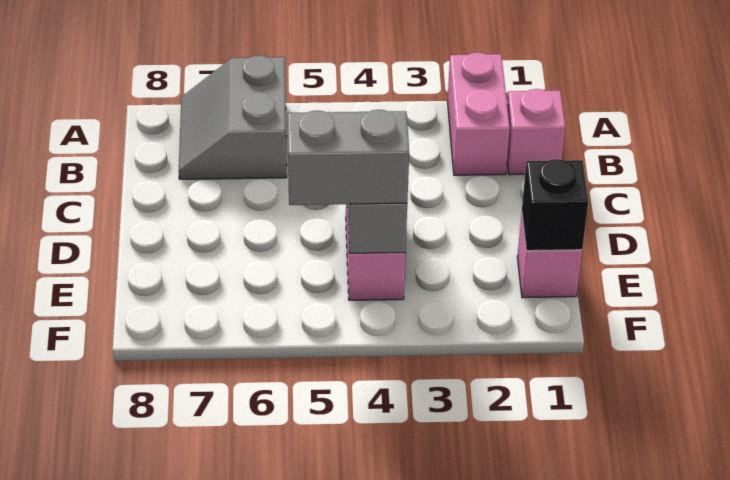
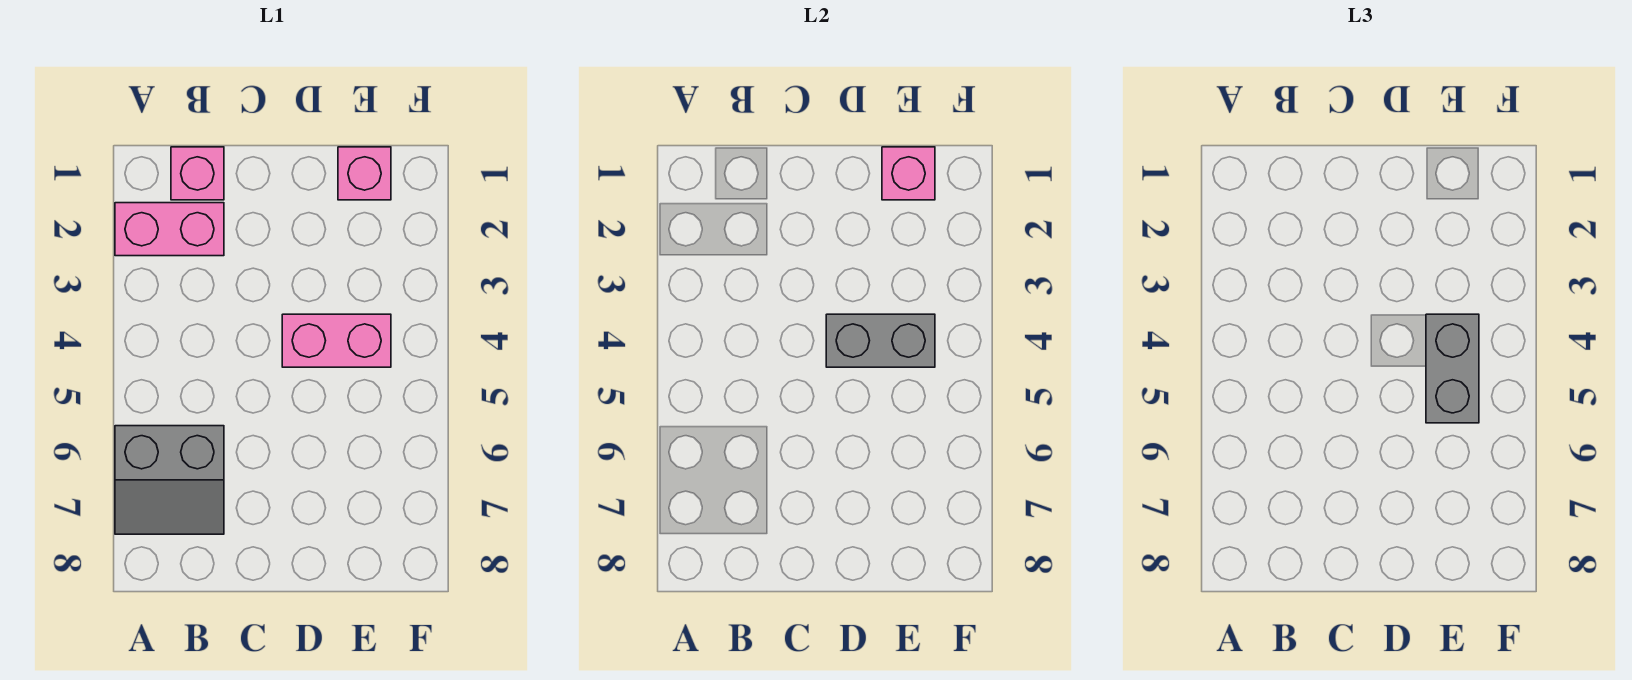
black 1x1 brick [522,159,588,251] -> pink 1x1 brick [882,147,935,200]

